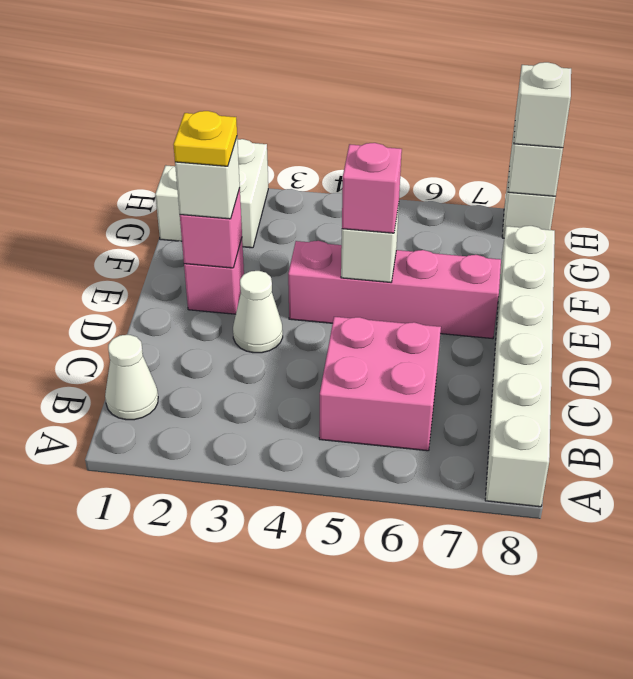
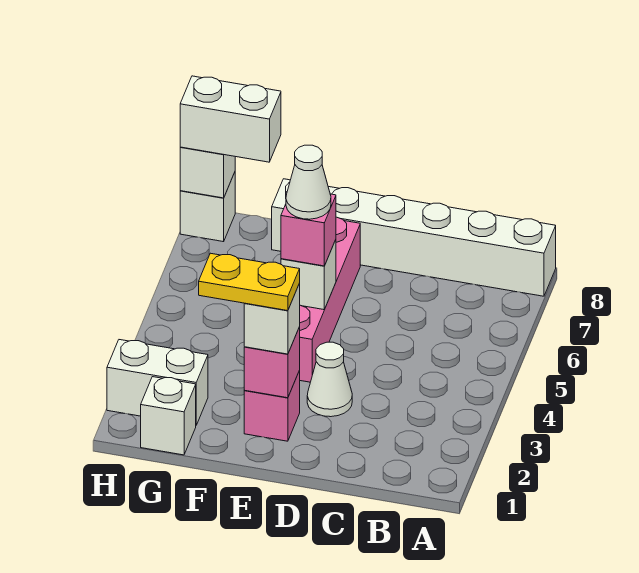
white 1x1 cone [105,335,158,420] -> white 1x1 cone moved to [286,145,331,219]
pink 2x2 brick [319,317,441,451] -> none
yellow 1x1 plate [173,111,237,166] -> yellow 1x2 plate [199,253,300,311]
white 1x1 brick [514,62,571,148] -> white 1x2 brick [180,76,281,162]

